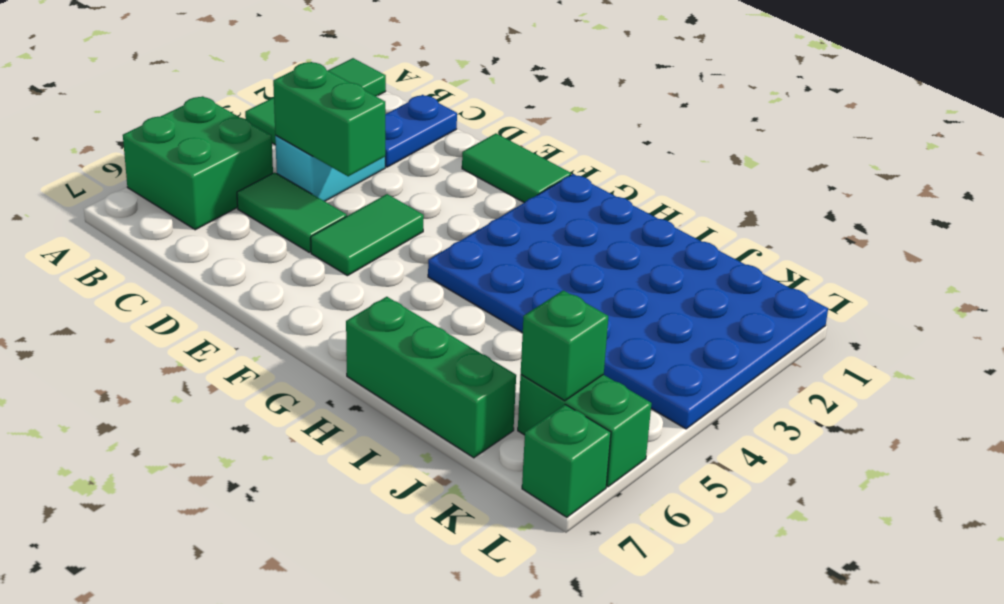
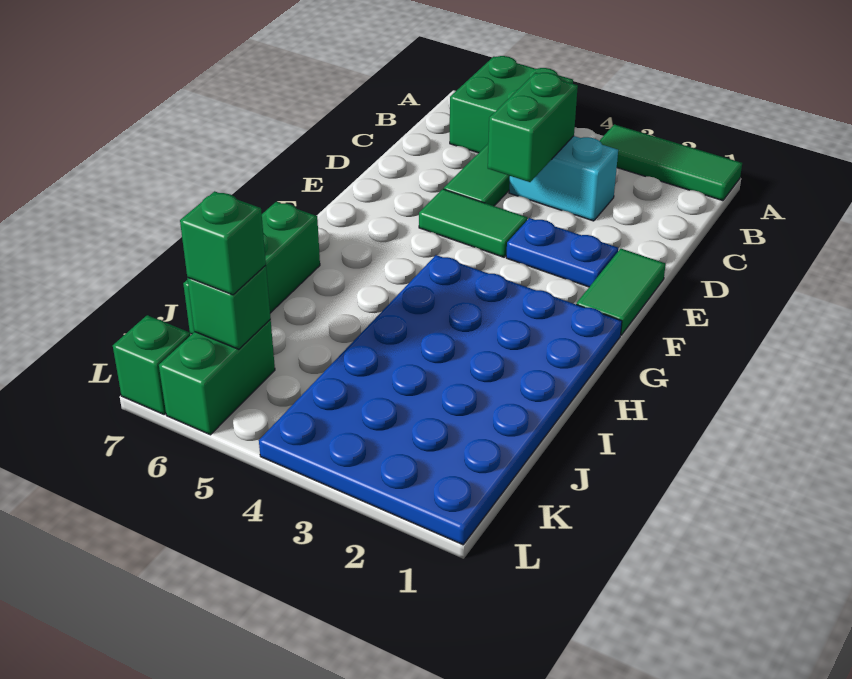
blue 1x2 plate [385,95,457,167] -> blue 1x2 plate moved to [506,218,618,287]
none -> green 1x1 brick [180,191,266,295]

